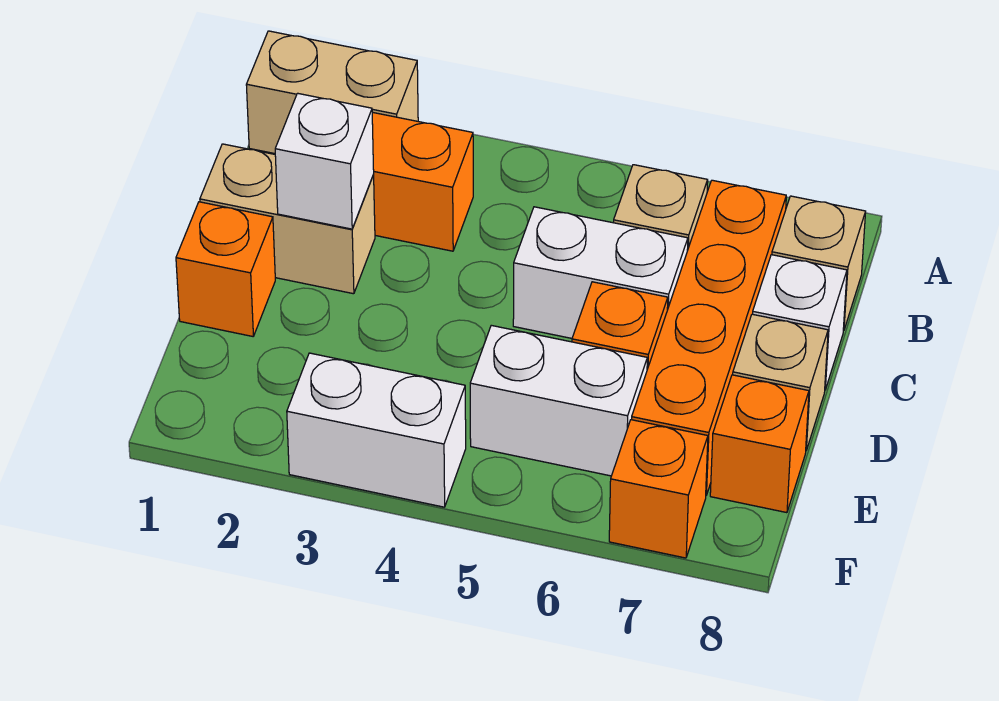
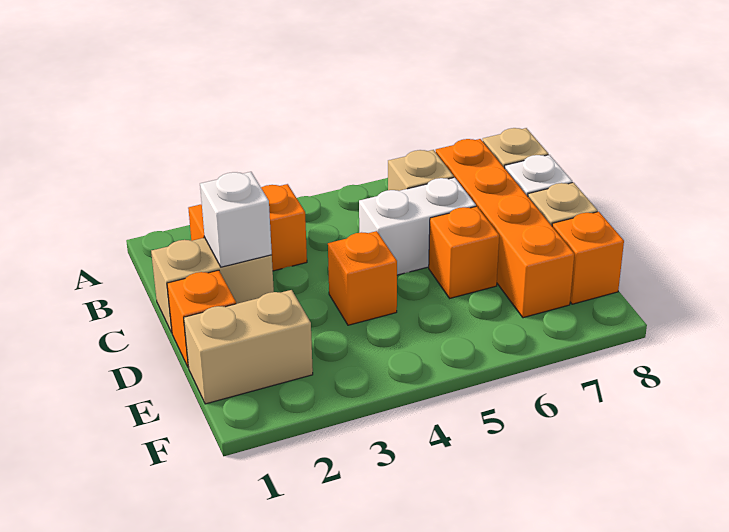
tan 1x2 brick [246,31,418,154] -> tan 1x2 brick moved to [184,290,313,404]
white 1x2 brick [470,325,647,476] -> none
white 1x2 brick [287,353,466,507] -> none
orange 1x1 brick [609,420,708,558] -> orange 1x1 brick moved to [328,231,397,325]

